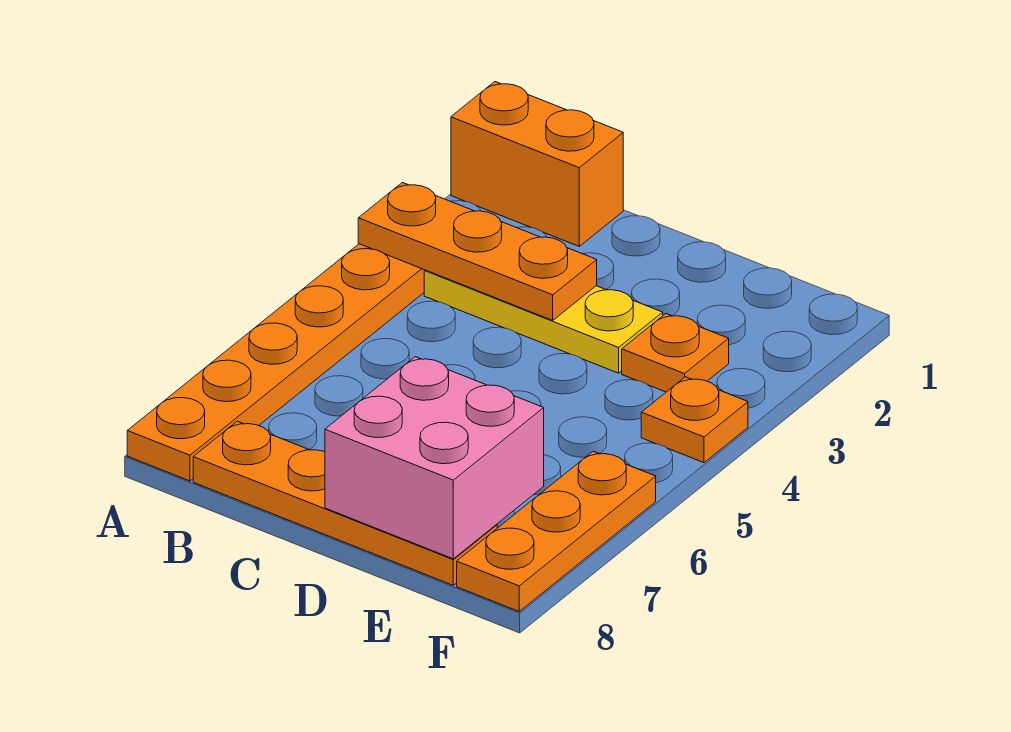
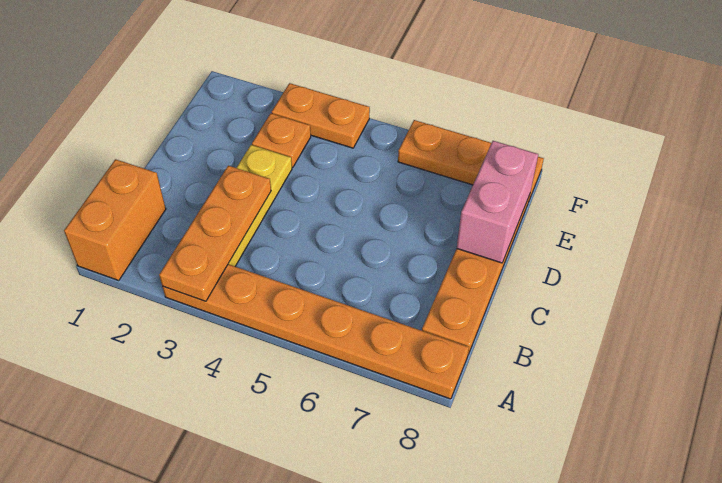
pink 2x2 brick [325,357,544,559] -> pink 1x2 brick [457,141,538,263]
orange 1x1 plate [641,377,748,463] -> orange 1x2 plate [272,83,370,148]

